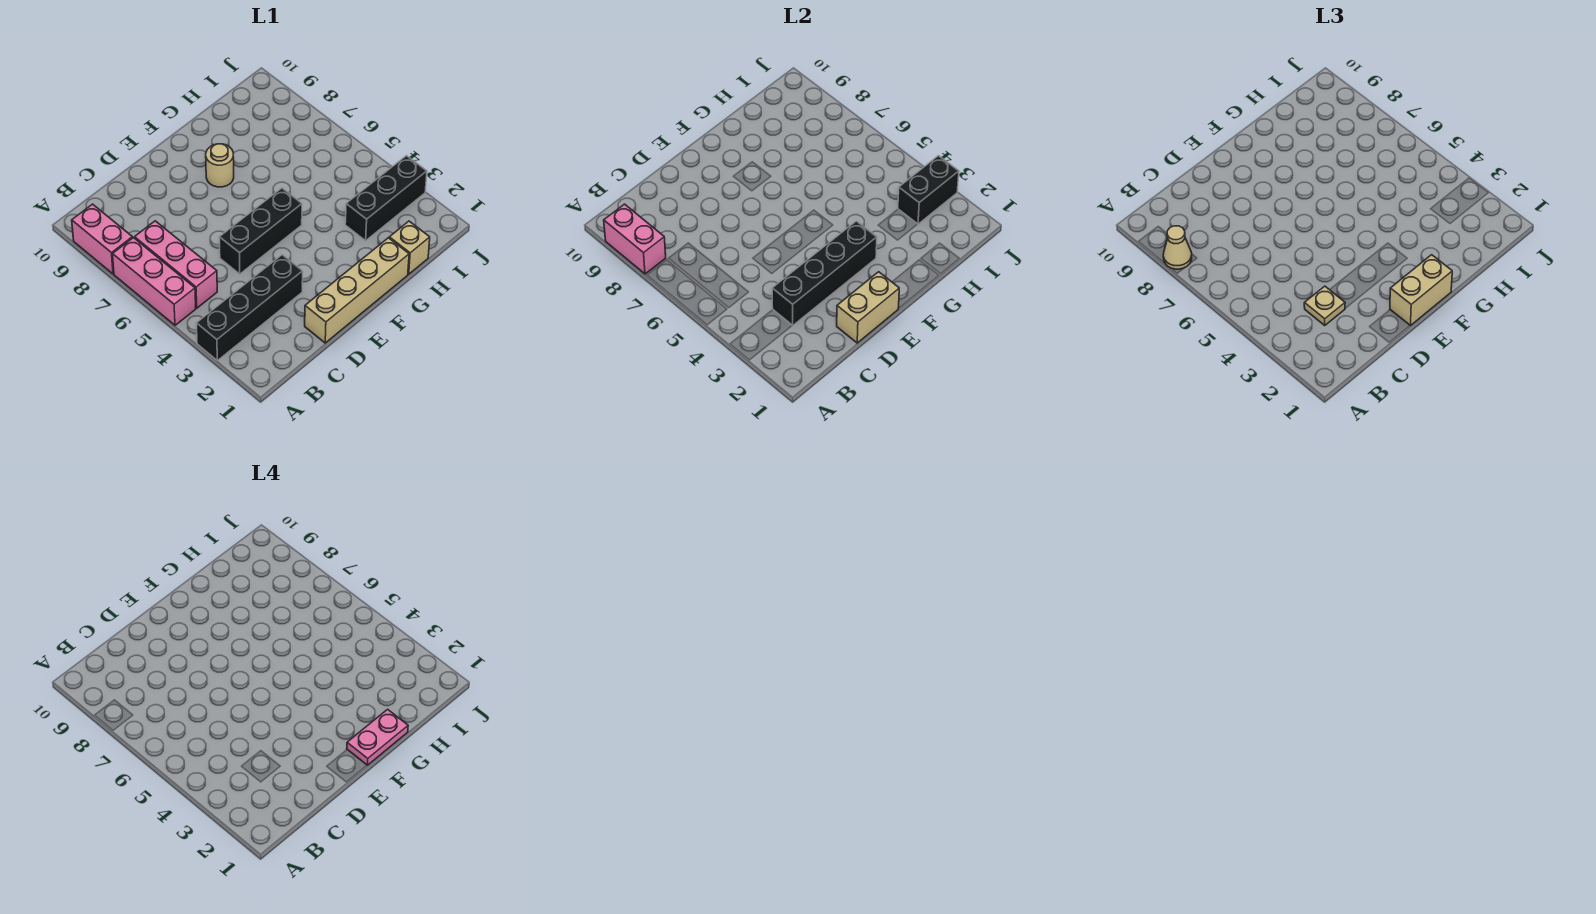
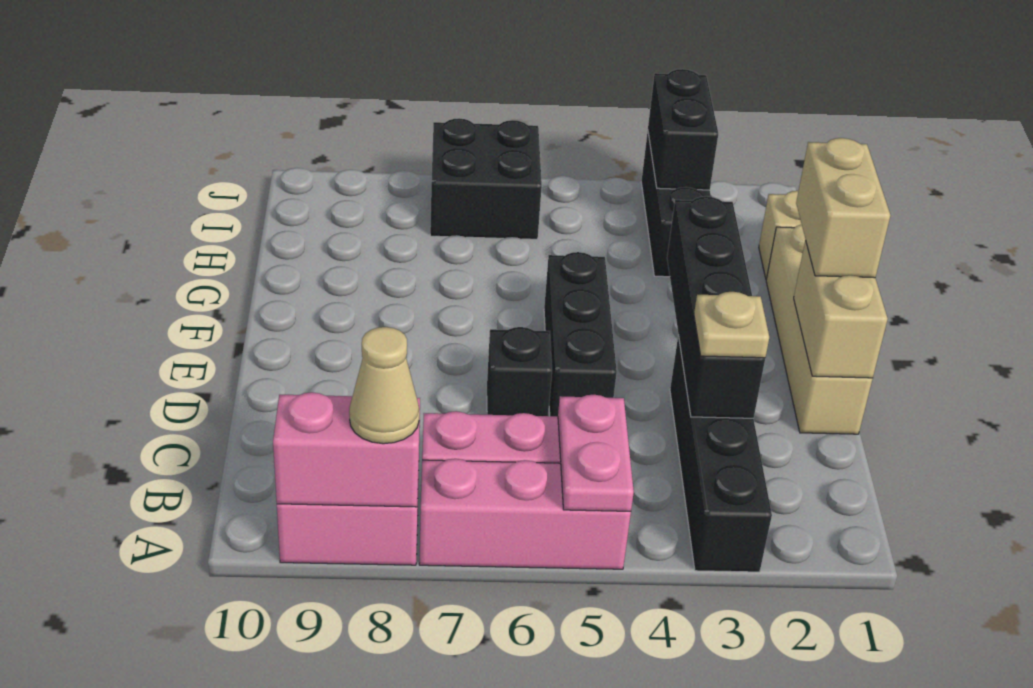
none -> black 1x1 brick [487,327,552,416]
pink 1x2 plate [347,709,408,765] -> pink 1x2 plate moved to [558,395,634,511]
tan 1x1 round brick [206,144,234,187] -> none
none -> black 2x2 brick [430,118,542,239]

